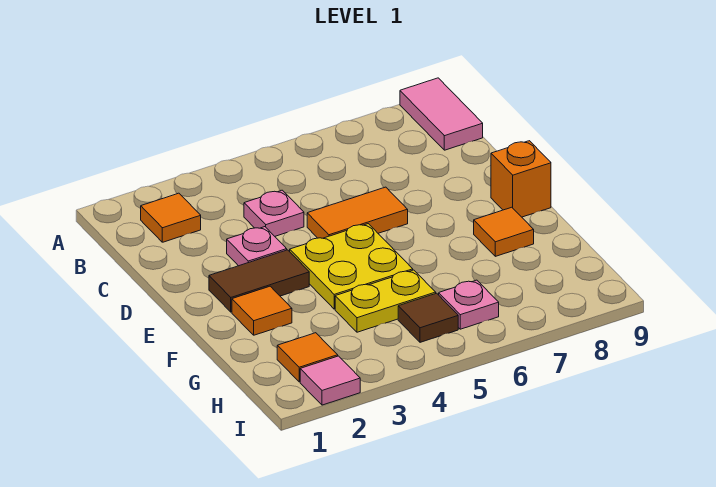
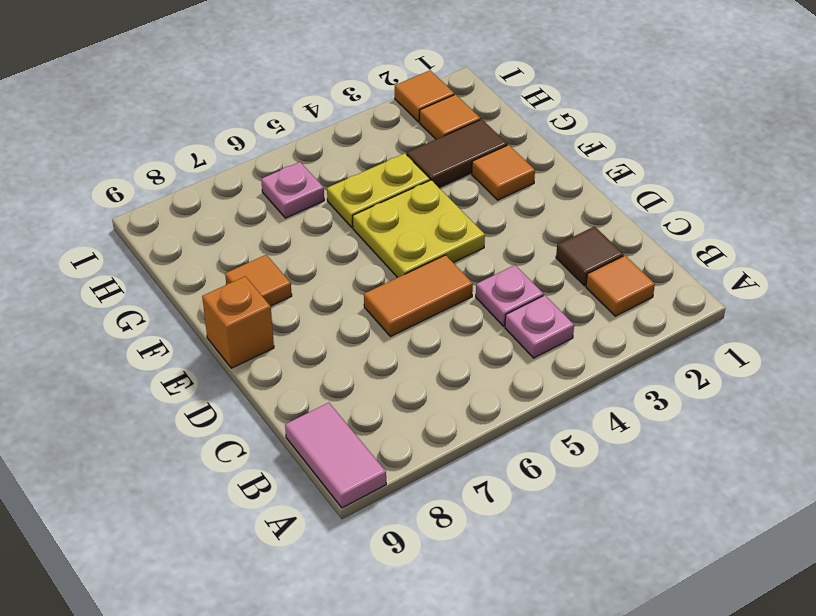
pink 1x1 plate [227,227,287,266] -> pink 1x1 plate moved to [505,295,574,358]
brown 1x2 tile [209,250,309,312] -> brown 1x2 tile moved to [407,119,507,188]
brown 1x1 tile [398,293,458,342] -> brown 1x1 tile moved to [556,227,623,286]
pink 1x1 tile [300,356,360,405] -> orange 1x1 tile [395,70,454,122]

